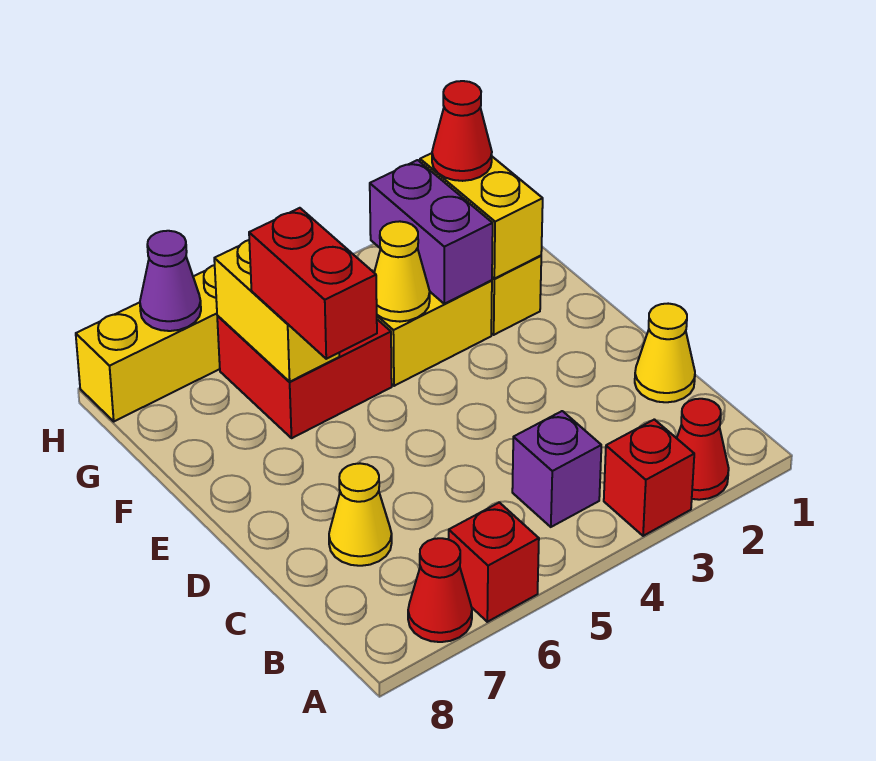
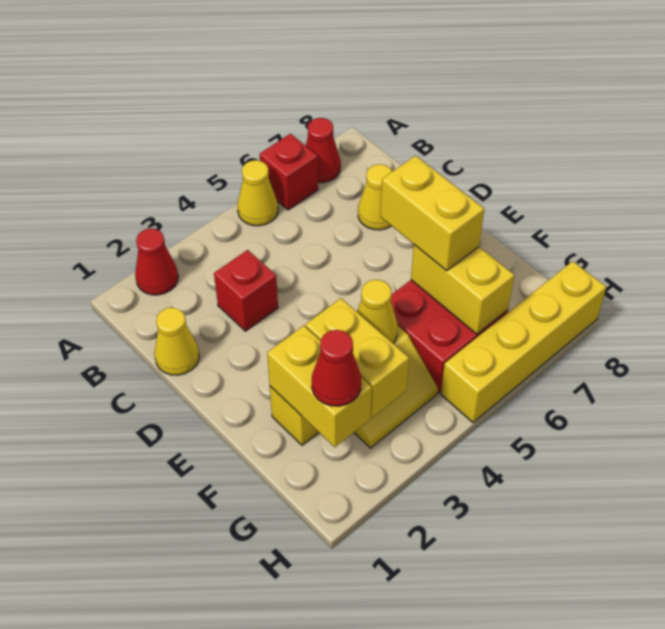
red 1x1 brick [604,419,694,536] -> red 1x1 brick moved to [214,250,278,331]
none -> yellow 1x1 cone [237,160,278,226]
purple 1x1 brick [512,411,601,527] -> none
red 1x2 brick [249,208,377,359] -> yellow 1x2 brick [380,156,484,271]
purple 1x2 brick [370,160,493,304] -> yellow 1x2 brick [306,298,409,418]
purple 1x1 cone [140,231,201,331] -> none

